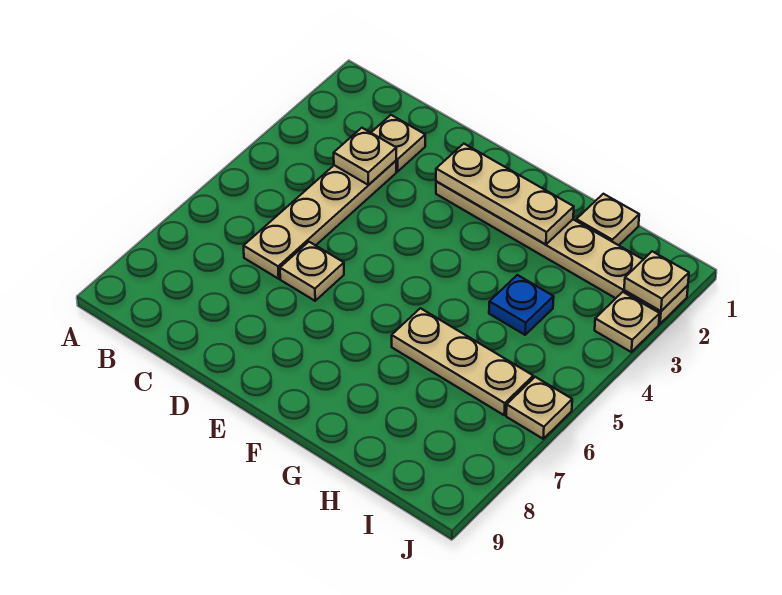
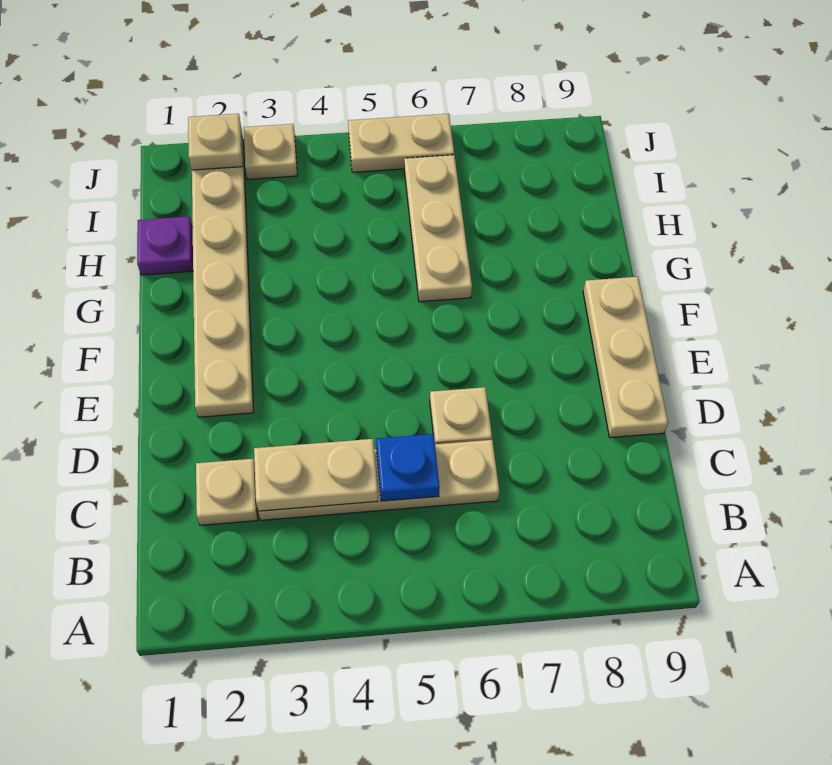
tan 1x1 plate [334,128,396,185] -> tan 1x2 plate [254,439,378,511]
tan 1x3 plate [436,144,574,244] -> tan 1x3 plate moved to [583,277,668,438]
tan 1x1 plate [576,194,639,245] -> purple 1x1 plate [137,216,193,275]
blue 1x1 plate [489,275,554,335] -> blue 1x1 plate moved to [376,434,440,501]
tan 1x1 plate [506,377,572,439] -> tan 1x2 plate [348,114,454,172]

